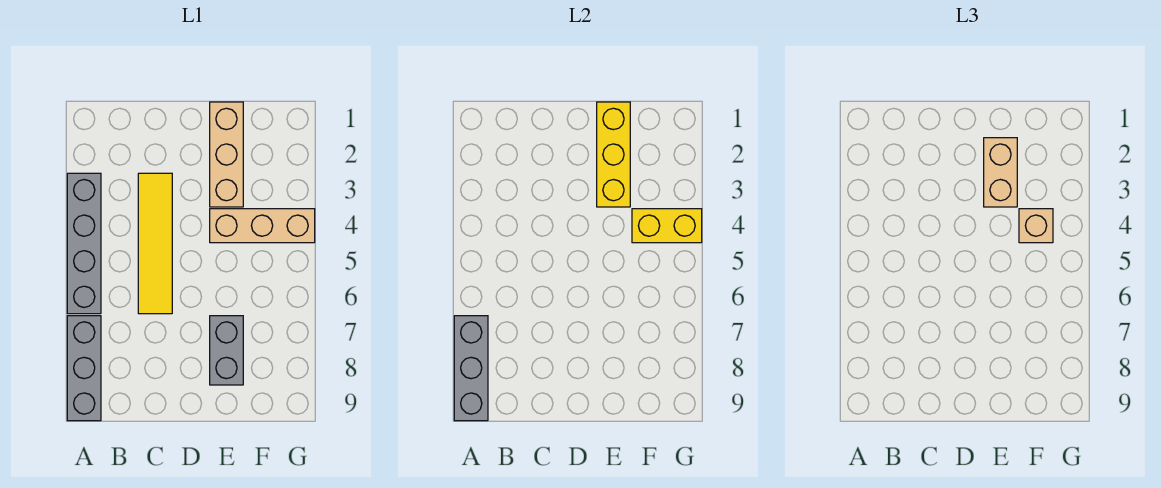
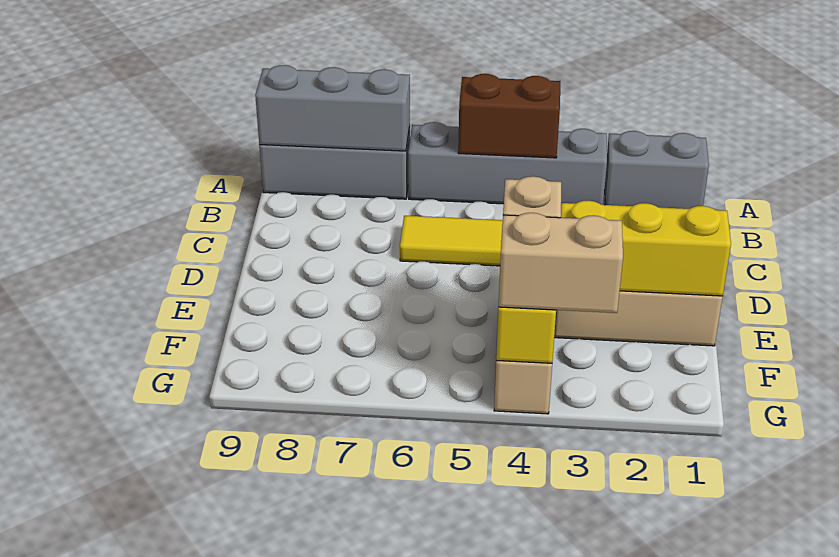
none -> brown 1x2 brick [458,74,560,158]
tan 1x2 brick [984,138,1017,207] -> tan 1x2 brick moved to [499,213,623,313]
grey 1x2 brick [210,316,243,385] -> grey 1x2 brick moved to [605,131,709,209]

